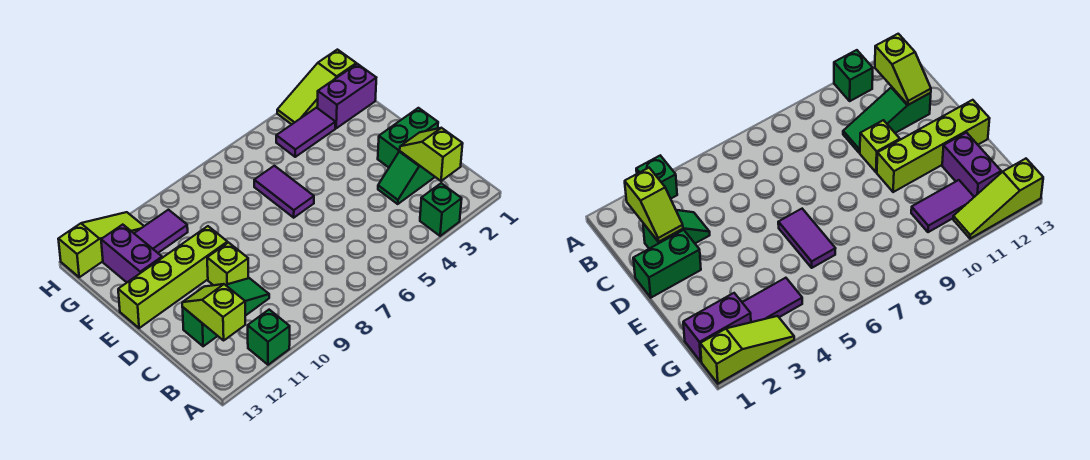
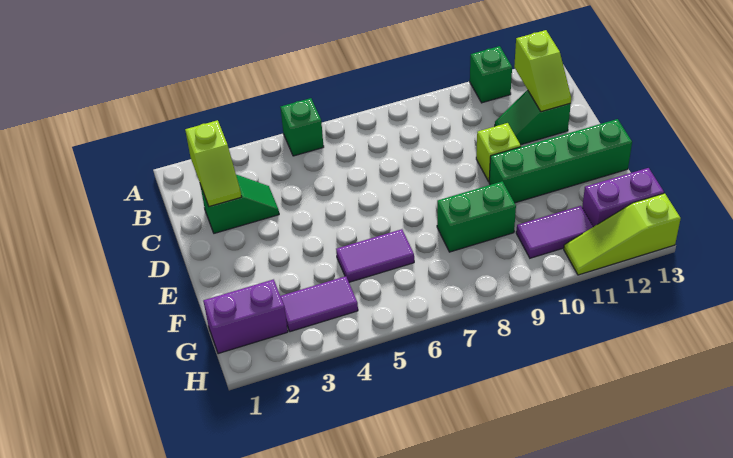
green 1x1 brick [420,183,462,236] -> green 1x1 brick moved to [281,98,324,156]
green 1x3 slope [182,278,269,346] -> green 1x2 slope [495,90,571,145]
green 1x2 brick [378,108,438,167] -> green 1x2 brick moved to [437,181,516,252]
purple 1x2 tile [254,166,314,218] -> purple 1x2 tile turned to [336,229,414,282]
lime 1x4 brick [118,226,228,328] -> green 1x4 brick [489,119,632,203]
purple 1x2 brick [101,225,162,282] -> purple 1x2 brick turned to [582,168,664,227]
lime 1x3 slope [277,50,356,125] -> none

